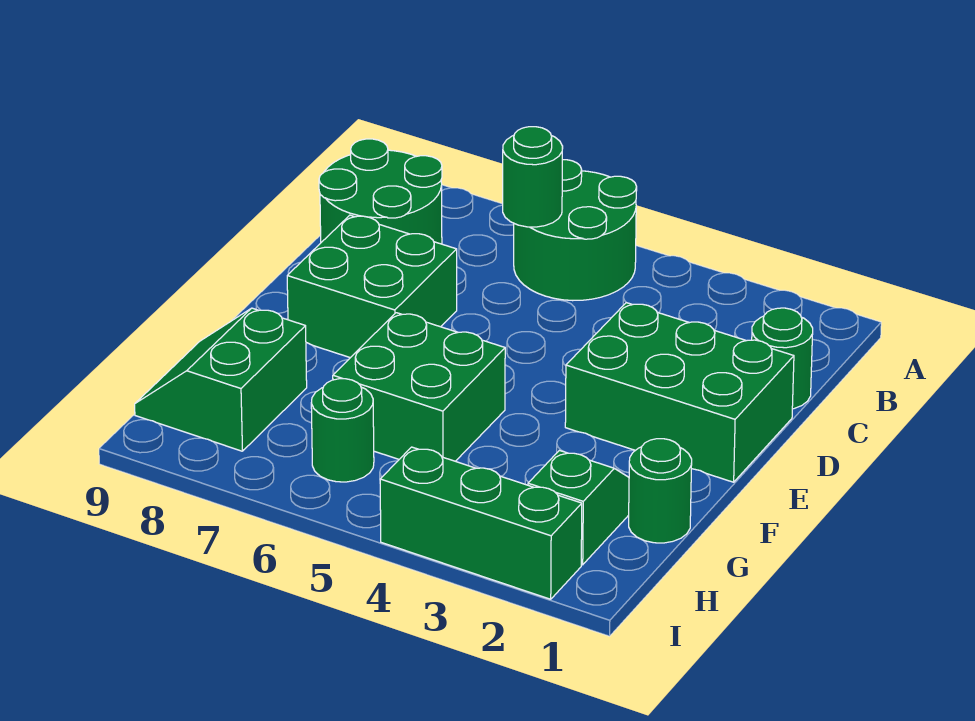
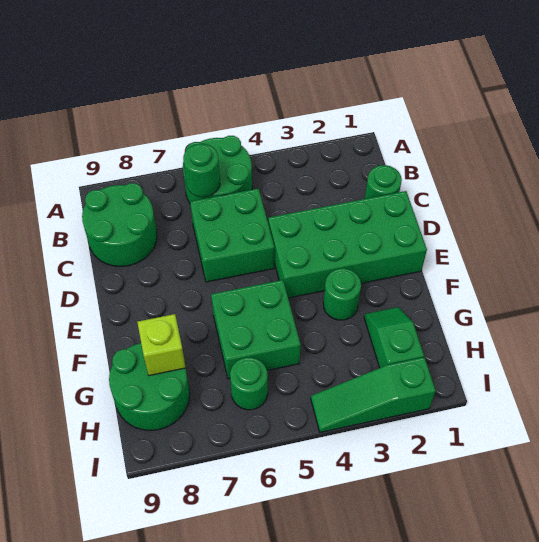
green 2x3 brick [565,303,794,482] -> green 2x4 brick [268,191,427,298]
green 2x2 brick [287,215,457,358] -> green 2x2 brick moved to [190,189,274,282]
green 1x1 round brick [629,439,692,543] -> green 1x1 round brick moved to [323,268,361,320]
green 2x2 slope [135,308,307,451] -> green 2x2 round brick [109,343,190,430]
none -> lime 1x1 brick [137,314,186,376]
green 1x3 brick [380,447,582,599] -> green 1x3 slope [311,357,436,432]

